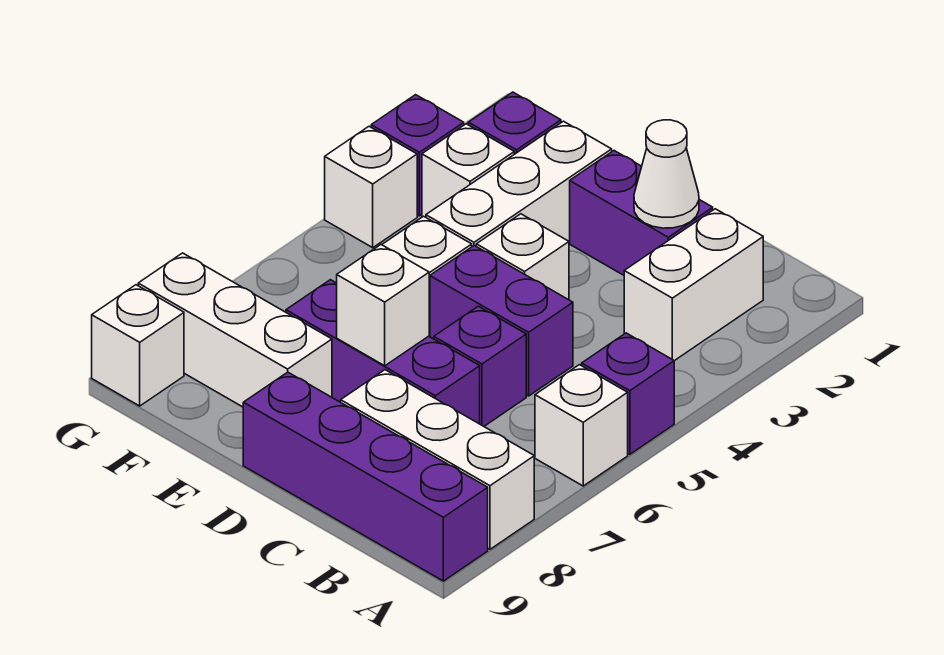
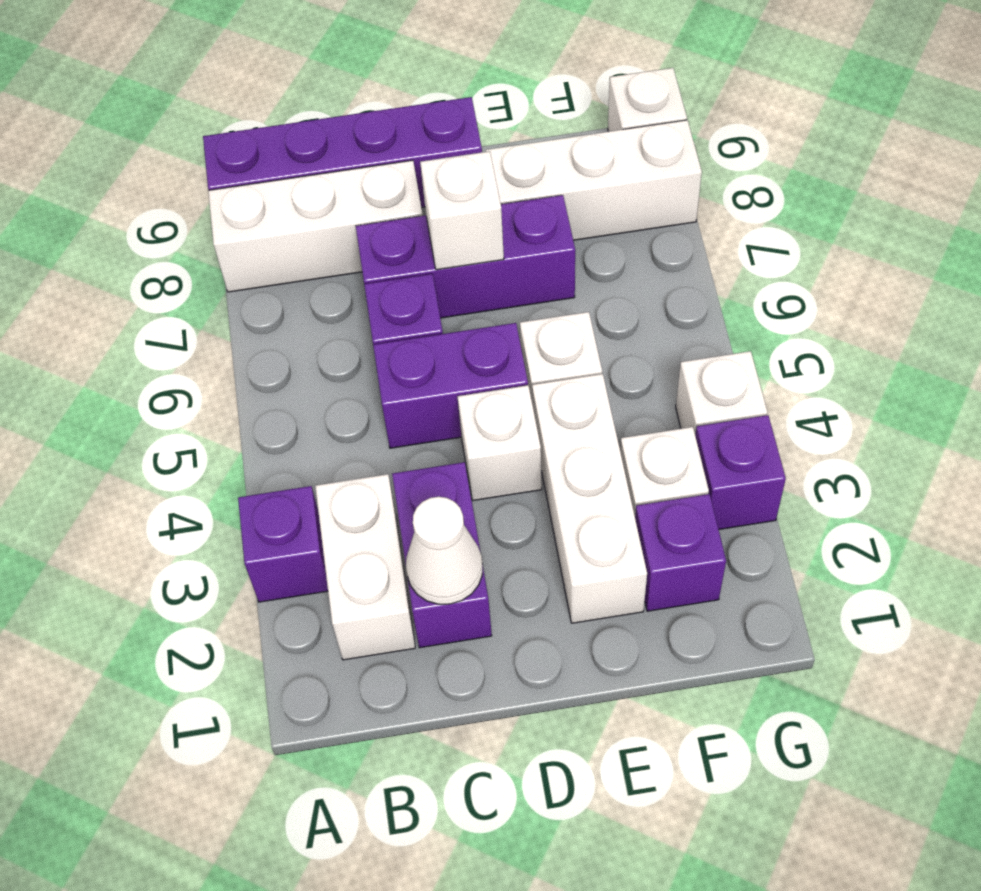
purple 1x1 brick [582,333,674,454] -> purple 1x1 brick moved to [238,486,328,602]
white 1x1 brick [535,365,628,486] -> none
purple 1x2 brick [570,151,713,275] -> purple 1x2 brick turned to [392,462,492,648]

